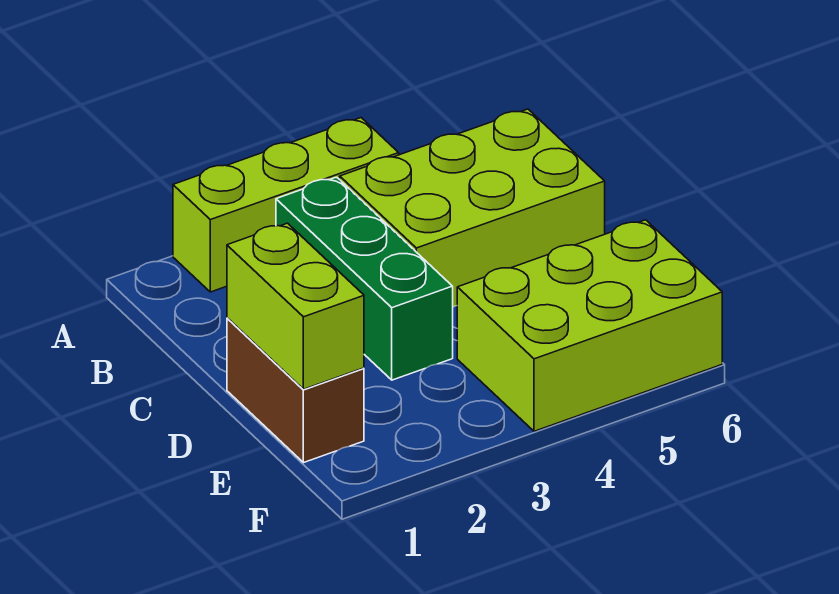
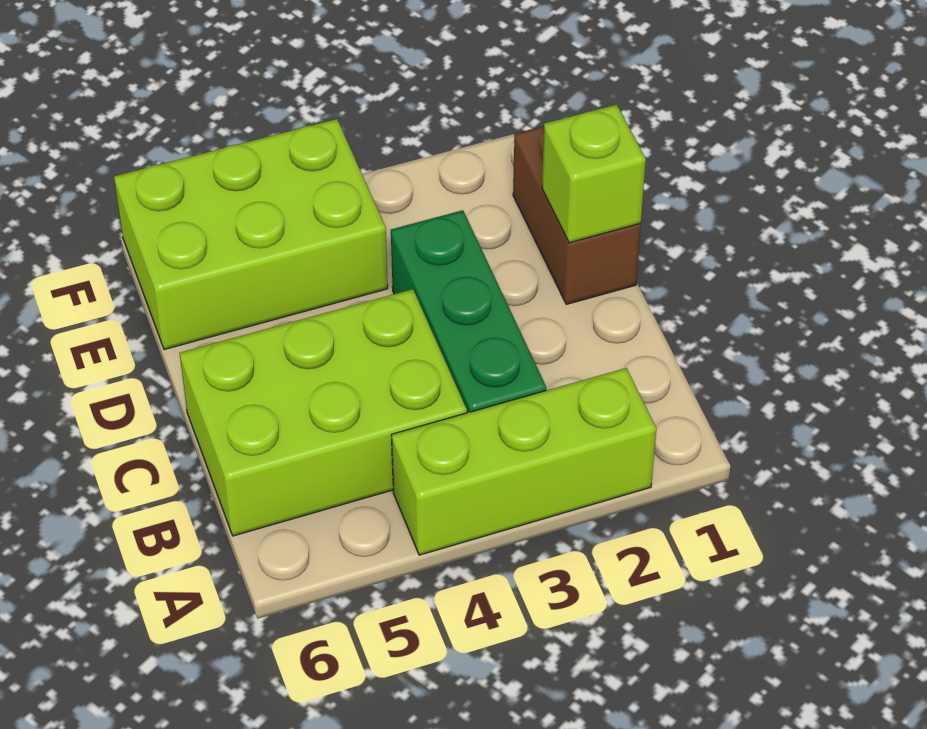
lime 1x2 brick [227,223,364,389] -> lime 1x1 brick [542,105,646,243]

